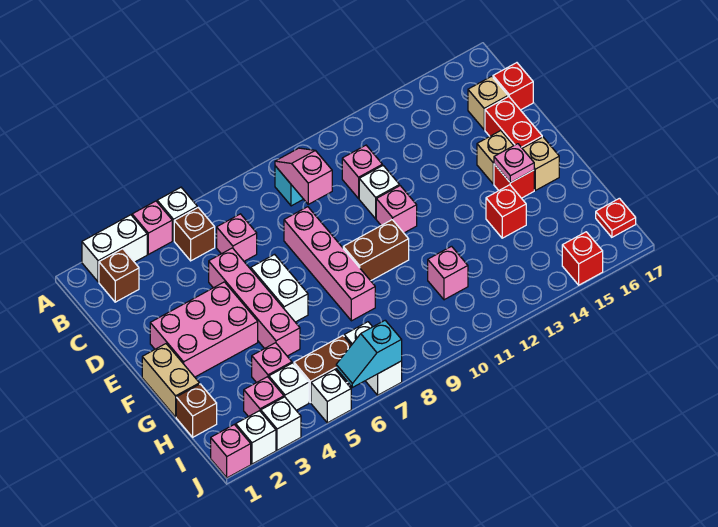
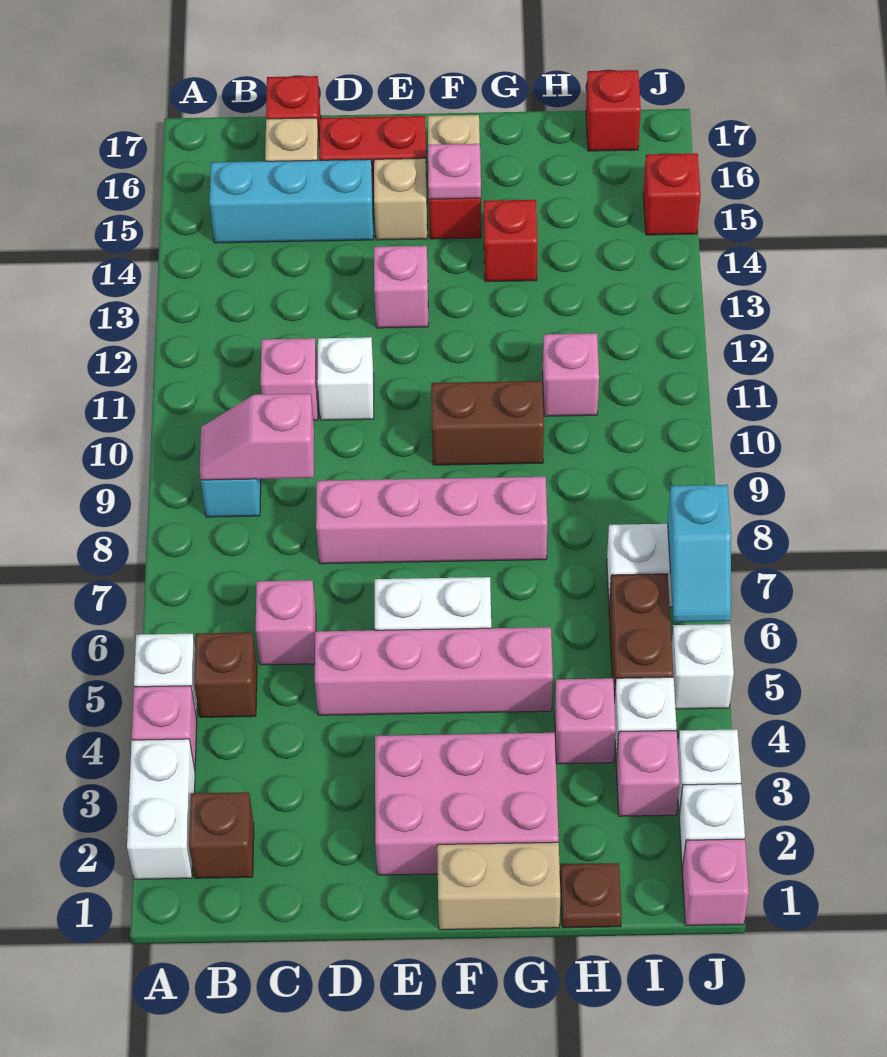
none -> cyan 1x3 brick [210,159,373,243]
pink 2x3 brick [150,282,258,377] -> pink 2x3 brick turned to [375,733,559,875]
pink 1x1 brick [376,186,417,233] -> pink 1x1 brick moved to [374,246,428,328]
brown 1x2 brick [343,220,409,281] -> brown 1x2 brick turned to [431,381,544,465]
brown 1x1 brick [176,384,217,437] -> brown 1x1 plate [560,863,622,928]
red 1x1 plate [596,198,636,237] -> red 1x1 brick [586,70,641,151]

